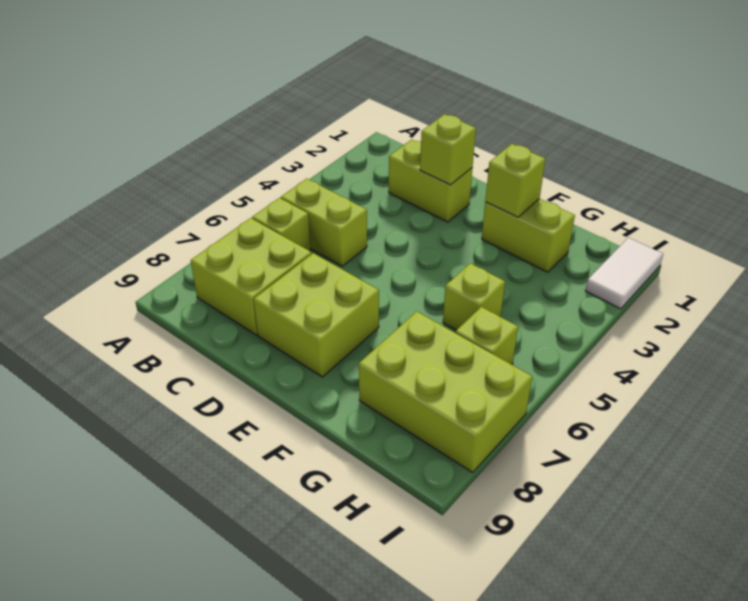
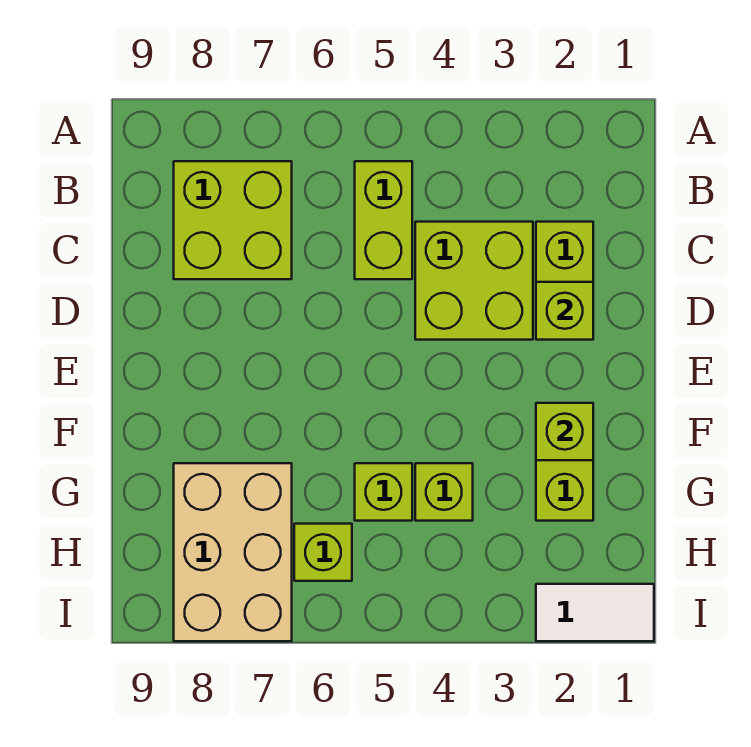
lime 1x1 brick [252,198,310,251] -> lime 1x1 brick moved to [415,463,473,521]
lime 2x2 brick [254,253,379,377] -> lime 2x2 brick moved to [415,222,533,340]
lime 2x3 brick [359,311,532,472] -> tan 2x3 brick [174,463,292,641]

